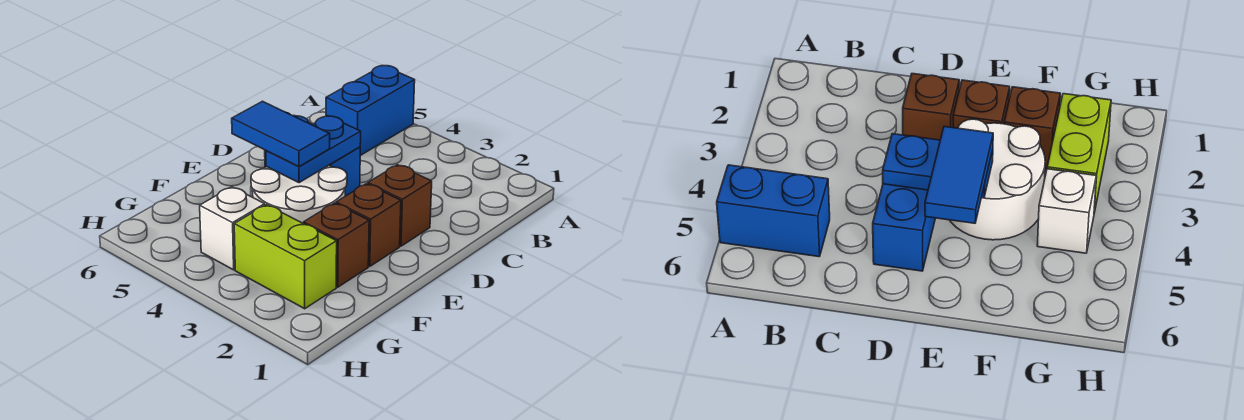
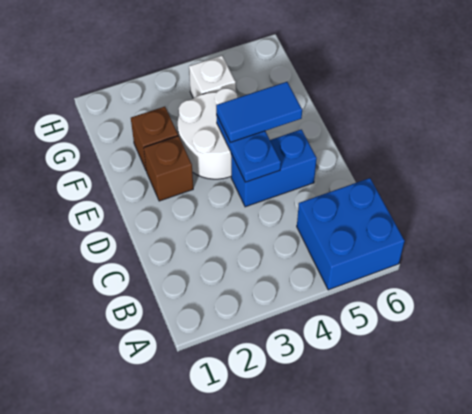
blue 1x2 brick [326,66,415,156] -> blue 2x2 brick [297,178,405,290]
brown 1x1 brick [368,165,432,246] -> none
lime 1x2 brick [234,205,337,309] -> none

